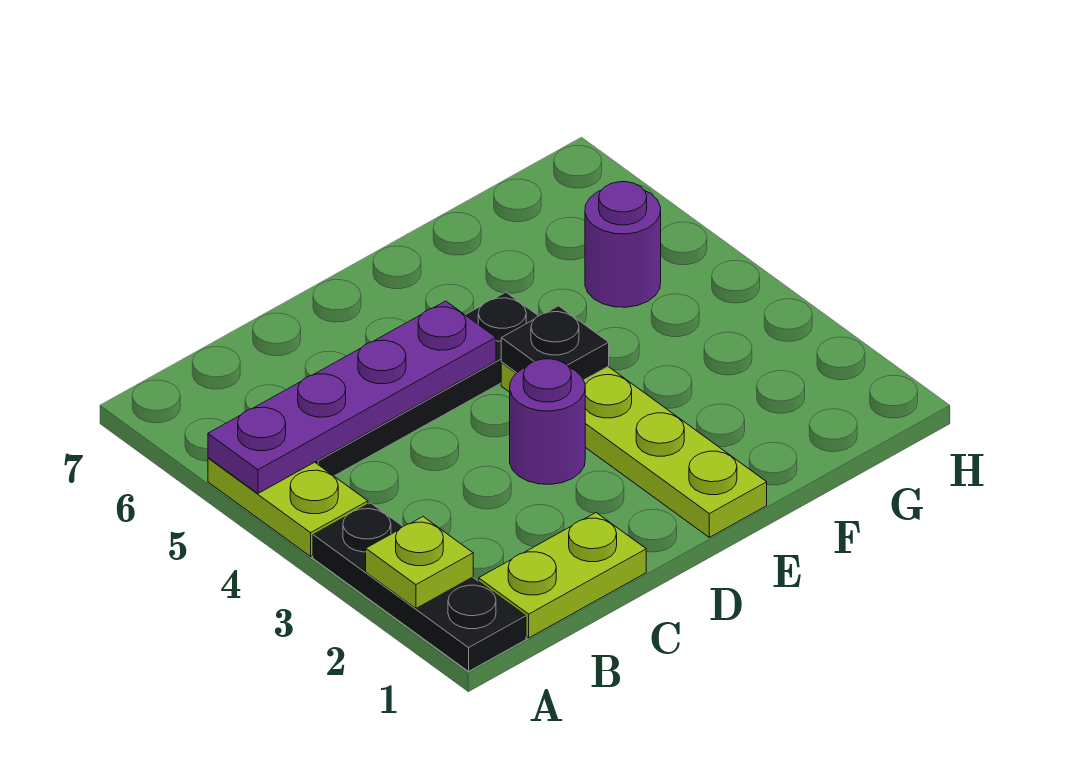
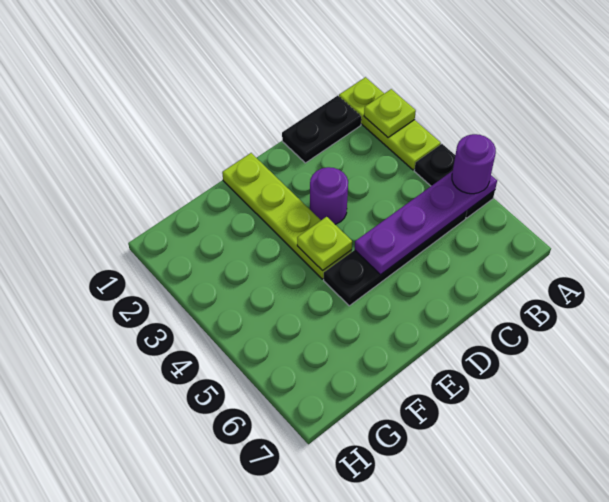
black 1x3 plate [313,503,526,671] -> lime 1x3 plate [339,77,441,170]
lime 1x2 plate [208,458,368,556] -> black 1x2 plate [414,144,495,218]
lime 1x2 plate [479,513,646,638] -> black 1x2 plate [282,96,361,163]
black 1x1 plate [501,306,609,380] -> lime 1x1 plate [297,217,352,271]
purple 1x1 round brick [585,182,661,307] -> purple 1x1 round brick moved to [452,134,496,194]

